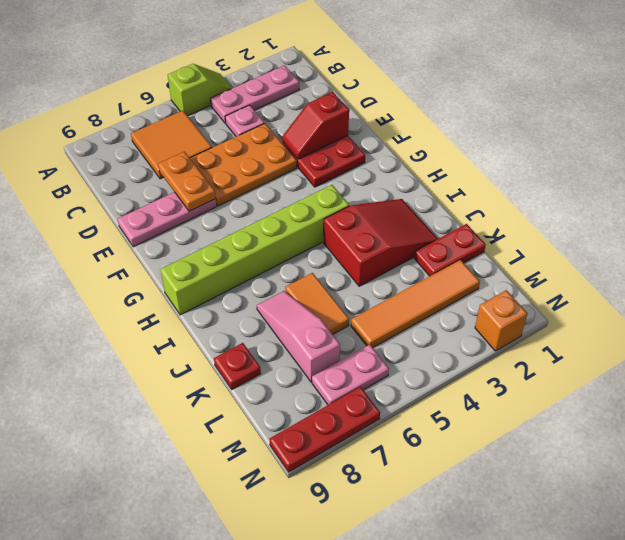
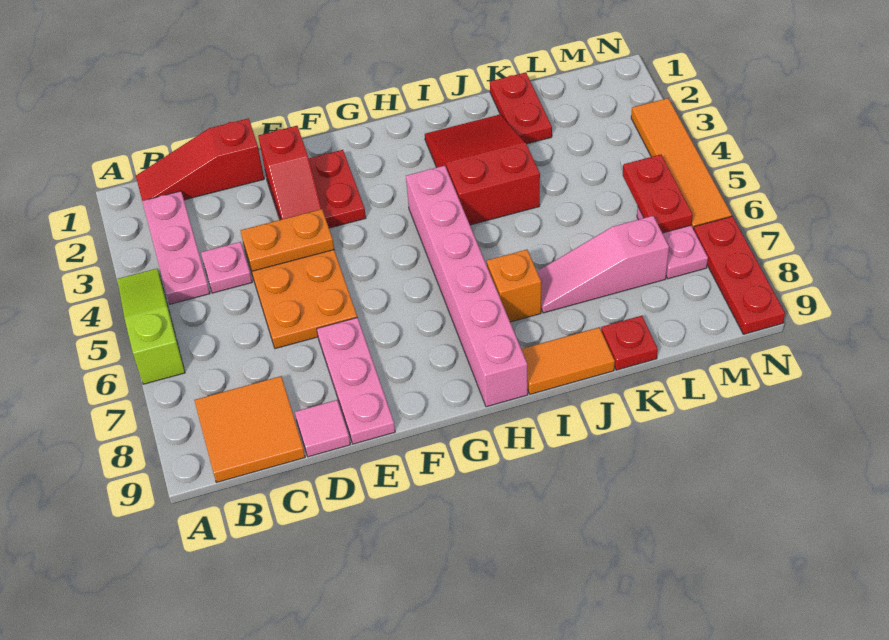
lime 1x2 slope [168,64,232,116] -> lime 1x3 slope [117,268,185,384]
none -> red 1x3 slope [136,118,264,201]
orange 2x2 tile [131,111,212,179] -> orange 2x2 tile moved to [194,376,305,482]
orange 1x2 plate [158,152,216,211] -> orange 1x2 plate moved to [241,209,334,271]
none -> pink 1x1 tile [295,400,350,457]
lime 1x6 brick [160,185,349,315] -> pink 1x6 brick [406,166,528,407]
orange 1x2 tile [285,273,349,334] -> orange 1x2 tile moved to [521,328,615,394]
orange 1x4 tile [351,260,480,348] -> orange 1x4 tile moved to [631,98,732,229]
none -> red 1x2 plate [623,155,693,233]
orange 1x1 brick [475,290,527,351] -> orange 1x1 brick moved to [487,250,541,322]

